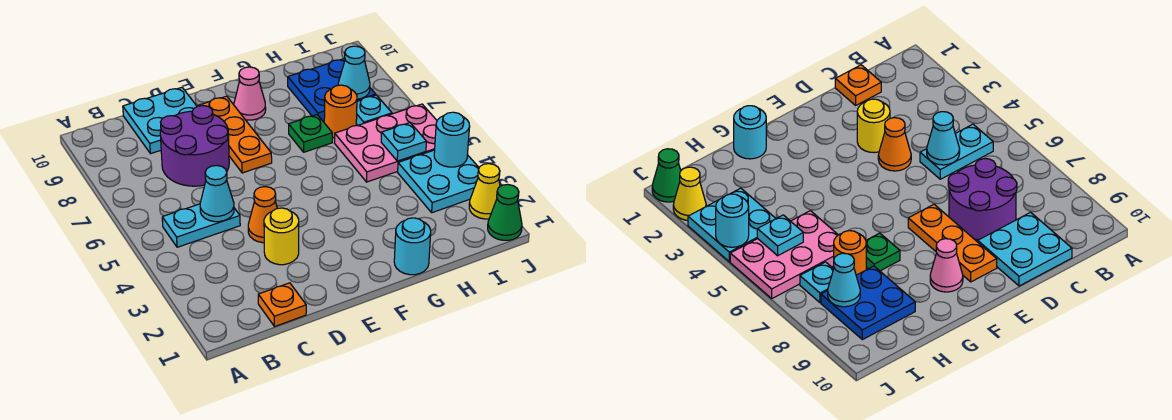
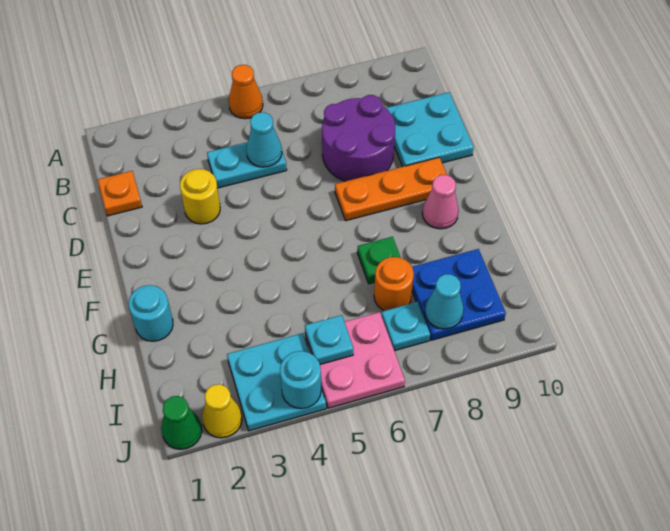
cyan 1x2 plate [162,204,240,247] -> cyan 1x2 plate turned to [207,142,287,188]
orange 1x1 cone [248,187,277,243] -> orange 1x1 cone moved to [229,65,263,119]
pink 2x3 plate [334,104,437,182] -> pink 2x2 plate [305,312,405,408]

